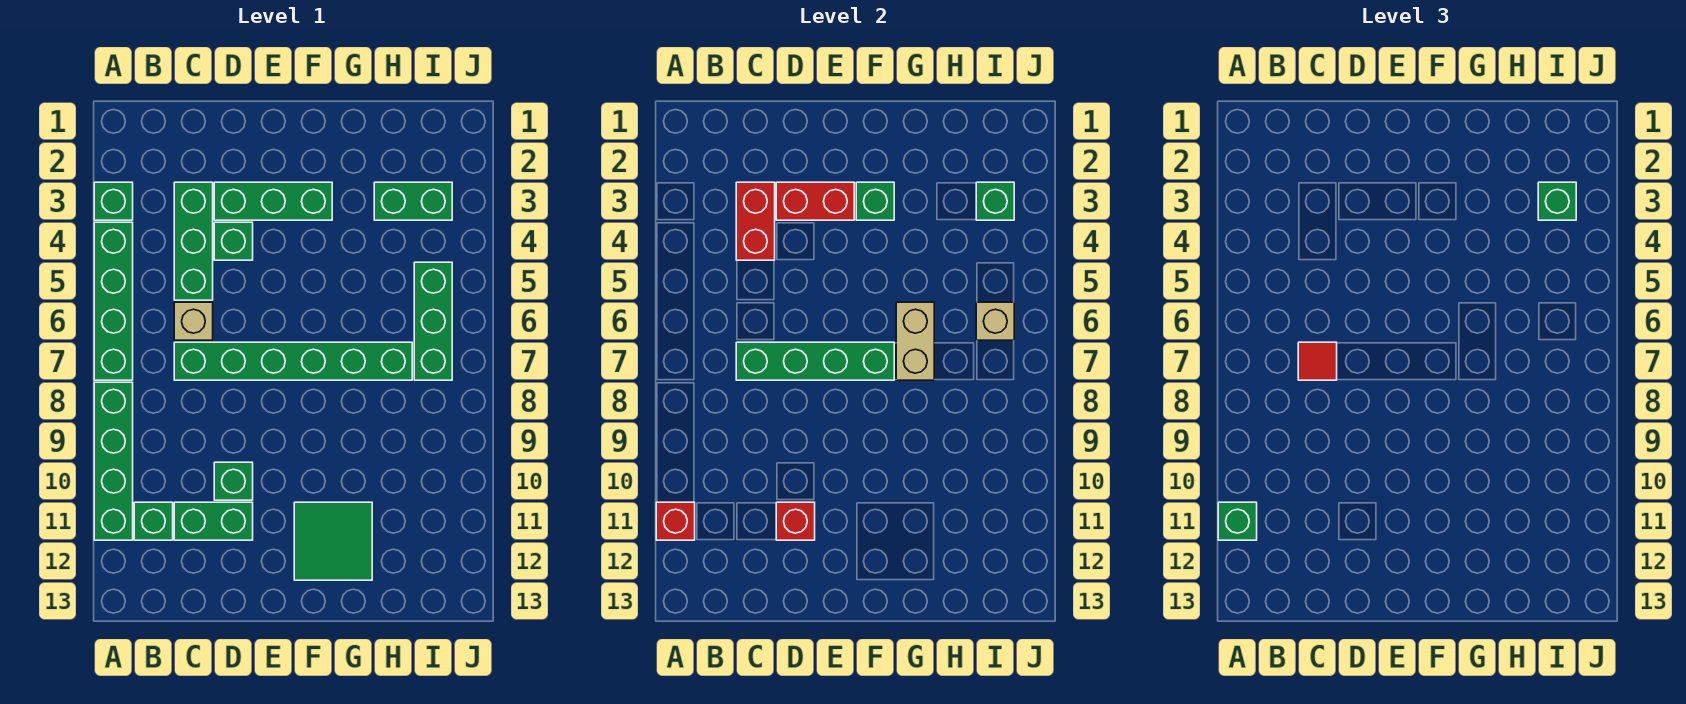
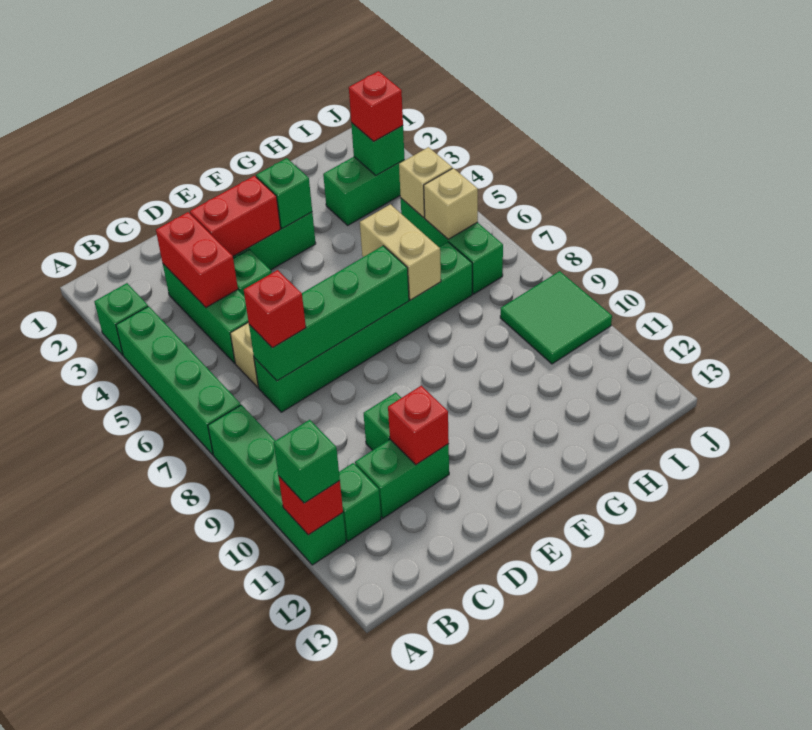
red 1x1 tile [1298,342,1337,380] -> red 1x1 brick [244,270,306,348]
green 2x2 tile [294,502,372,580] -> green 2x2 tile moved to [500,271,612,364]
green 1x1 brick [1538,182,1576,220] -> red 1x1 brick [349,71,403,141]
none -> tan 1x1 brick [399,147,452,218]

